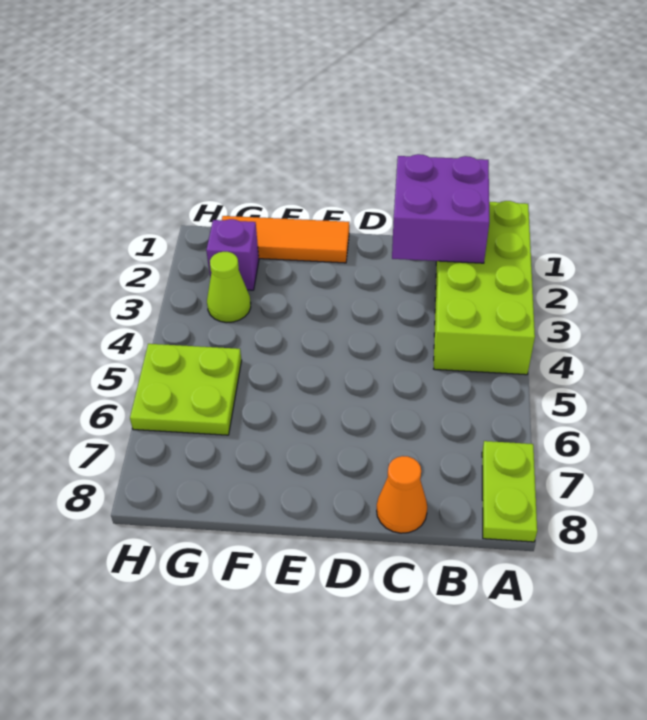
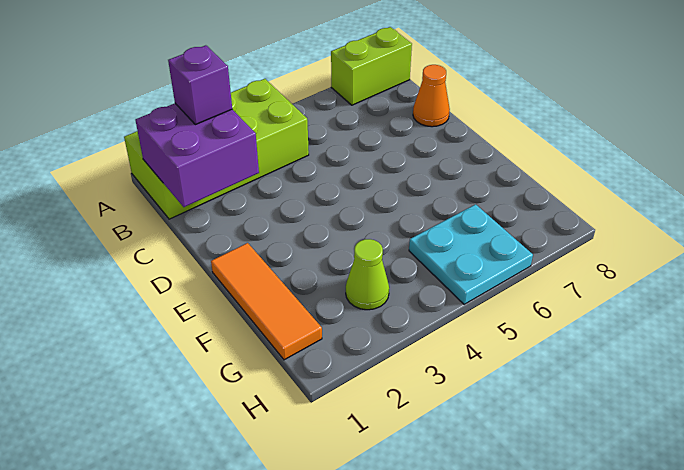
lime 1x2 plate [482,441,537,542] -> lime 1x2 brick [331,27,412,105]
purple 1x1 brick [206,219,259,290] -> purple 1x1 brick moved to [168,45,232,125]
lime 2x2 plate [130,344,242,435] -> cyan 2x2 plate [409,204,533,304]

